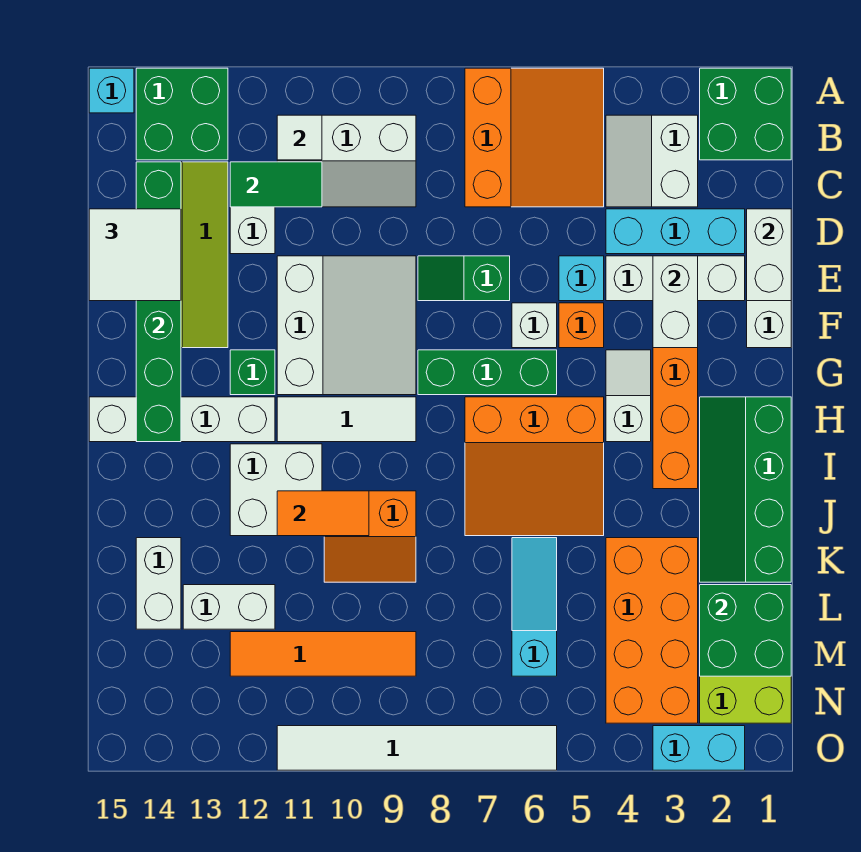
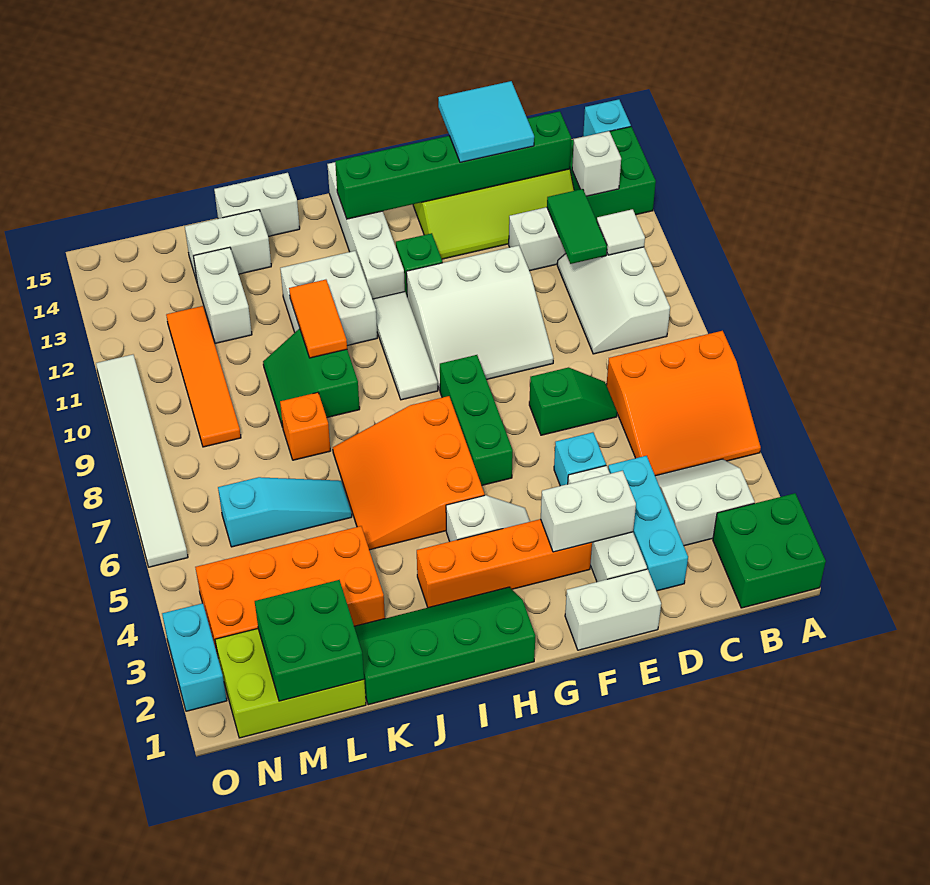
white 1x2 brick [747,209,791,301] -> white 1x2 brick moved to [214,173,300,236]
white 2x2 tile [89,209,181,301] -> cyan 2x2 tile [438,81,534,162]
green 1x2 slope [418,256,510,301] -> green 1x2 slope turned to [529,367,617,435]
orange 1x1 brick [559,303,604,348] -> orange 1x1 brick moved to [280,392,331,460]
white 1x1 brick [512,303,557,348] -> white 1x1 brick moved to [572,131,621,197]
orange 2x2 slope [324,491,416,582] -> green 2x2 slope [263,329,360,427]

